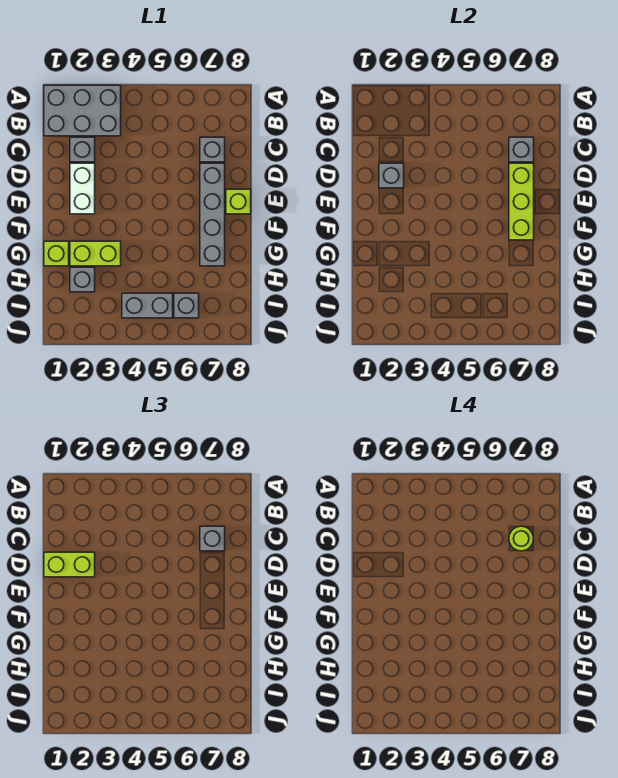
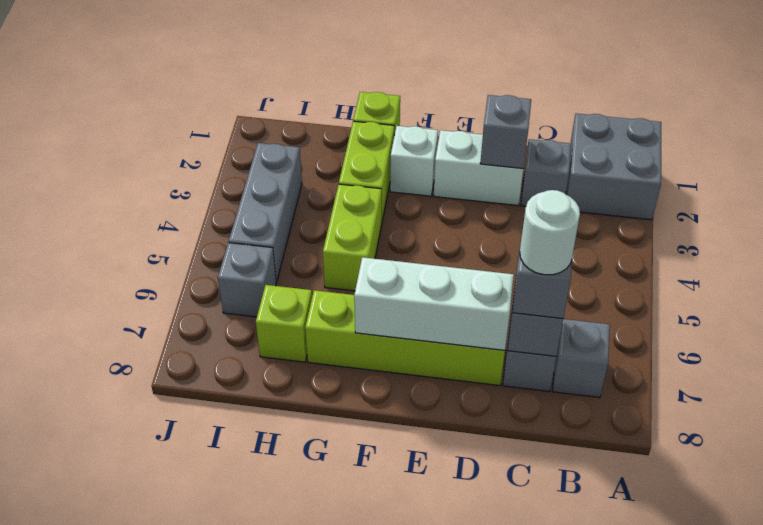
grey 2x3 brick [44,85,121,136] -> grey 2x2 brick [566,113,661,220]
lime 1x1 round brick [509,526,534,551] -> white 1x1 round brick [520,190,580,275]
lime 1x2 brick [44,552,95,577] -> lime 1x2 brick moved to [323,184,382,291]
grey 1x4 brick [200,163,225,266] -> lime 1x4 brick [305,290,505,386]
lime 1x3 brick [509,163,534,240] -> white 1x3 brick [354,257,514,350]
lime 1x1 brick [226,189,251,214] -> lime 1x1 brick moved to [256,285,312,362]
none -> white 1x1 brick [390,126,438,196]
grey 1x1 brick [70,267,95,292] -> grey 1x1 brick moved to [553,319,610,398]
grey 1x2 brick [122,293,173,318] -> grey 1x3 brick [229,143,302,282]

